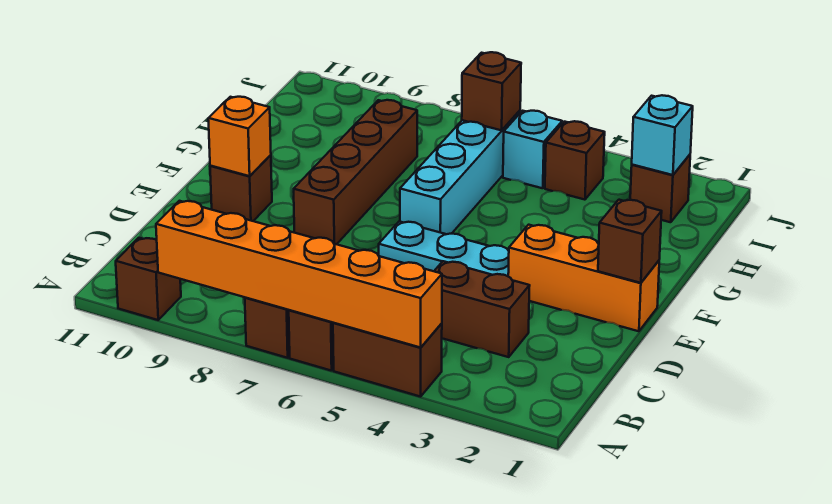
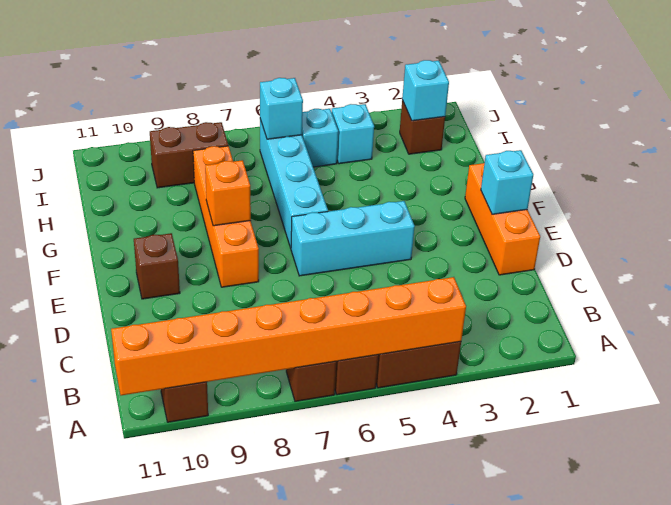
orange 1x6 brick [156,201,442,348] -> orange 1x8 brick [111,277,466,395]
brown 1x2 brick [434,261,530,357] -> brown 1x2 brick moved to [150,122,228,188]
orange 1x3 brick [508,225,659,331] -> orange 1x3 brick turned to [465,163,540,275]
brown 1x1 brick [598,200,662,283] -> cyan 1x1 brick [481,150,533,214]
cyan 1x3 plate [379,221,509,276] -> cyan 1x3 brick [291,201,415,276]
brown 1x4 brick [294,100,417,244] -> orange 1x4 brick [193,146,259,287]
orange 1x1 brick [208,97,271,176] -> orange 1x1 brick moved to [205,160,251,226]
brown 1x1 brick [545,121,605,200] -> cyan 1x1 brick [332,104,374,164]
brown 1x1 brick [462,52,521,130] -> cyan 1x1 brick [260,78,303,139]

